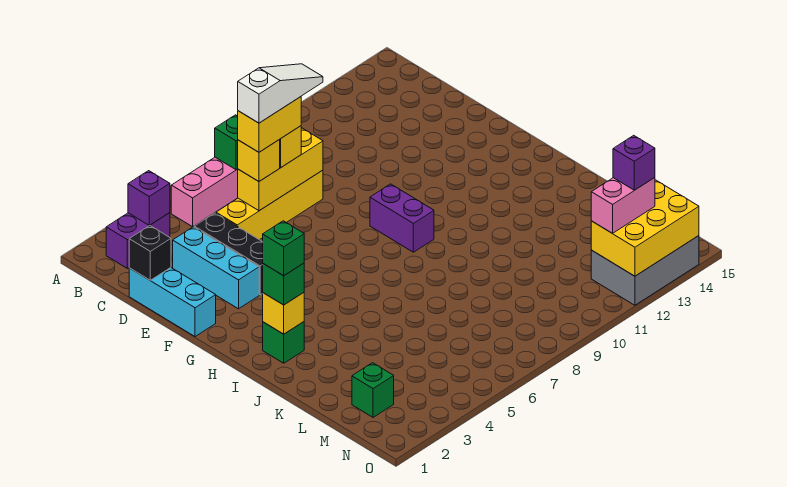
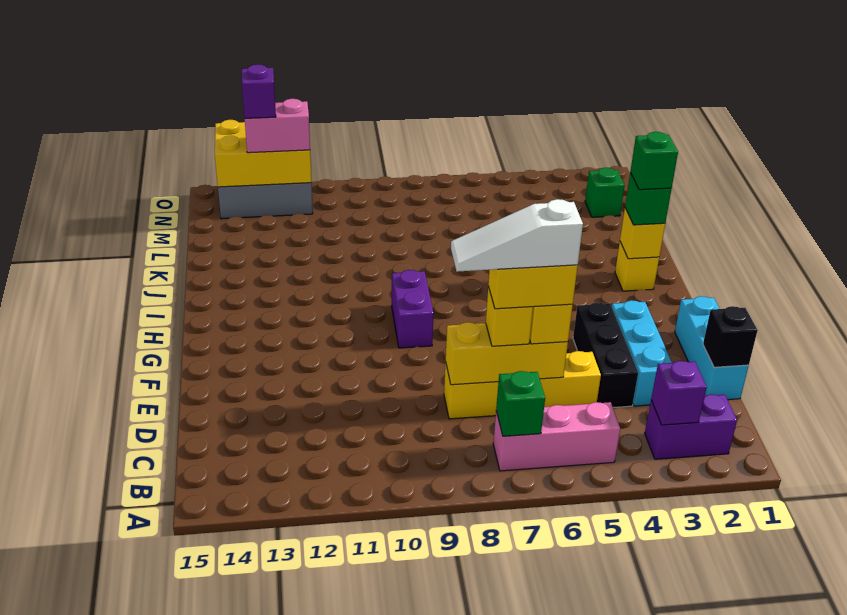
green 1x1 brick [263,322,304,363] -> yellow 1x1 brick [615,242,659,291]

